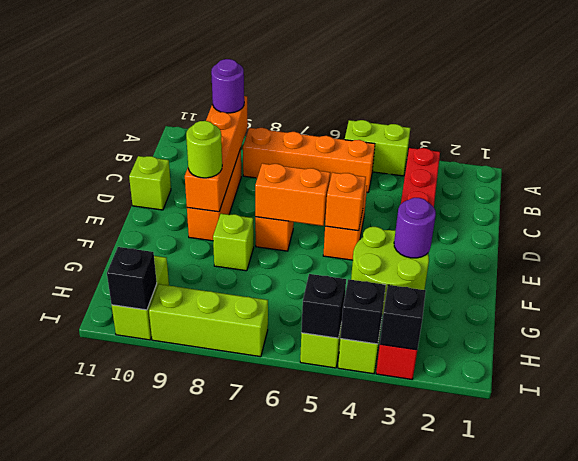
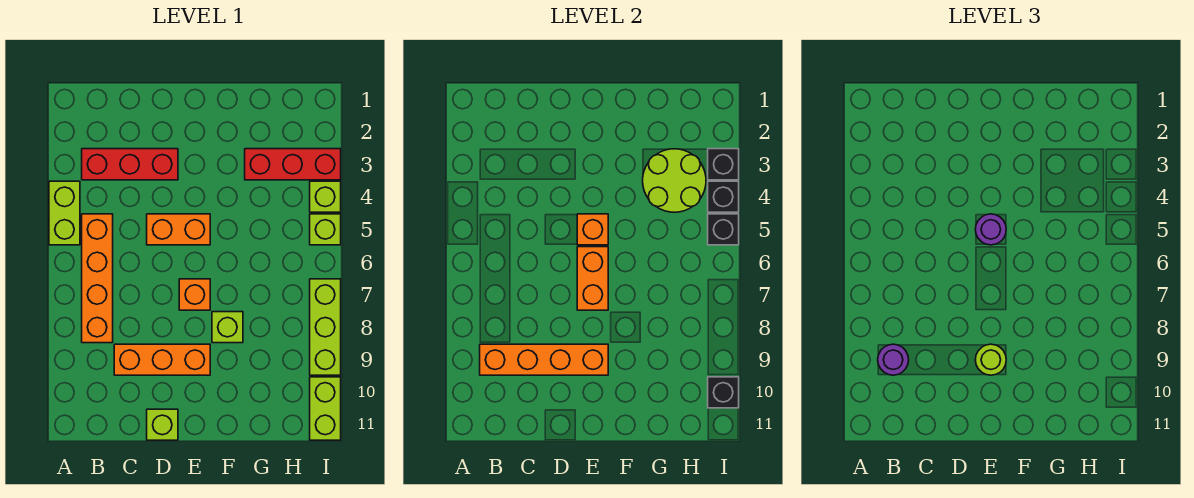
purple 1x1 round brick [394,198,436,258] -> purple 1x1 round brick moved to [975,214,1006,245]
lime 1x2 brick [112,256,169,340] -> lime 1x2 brick turned to [310,377,341,440]

